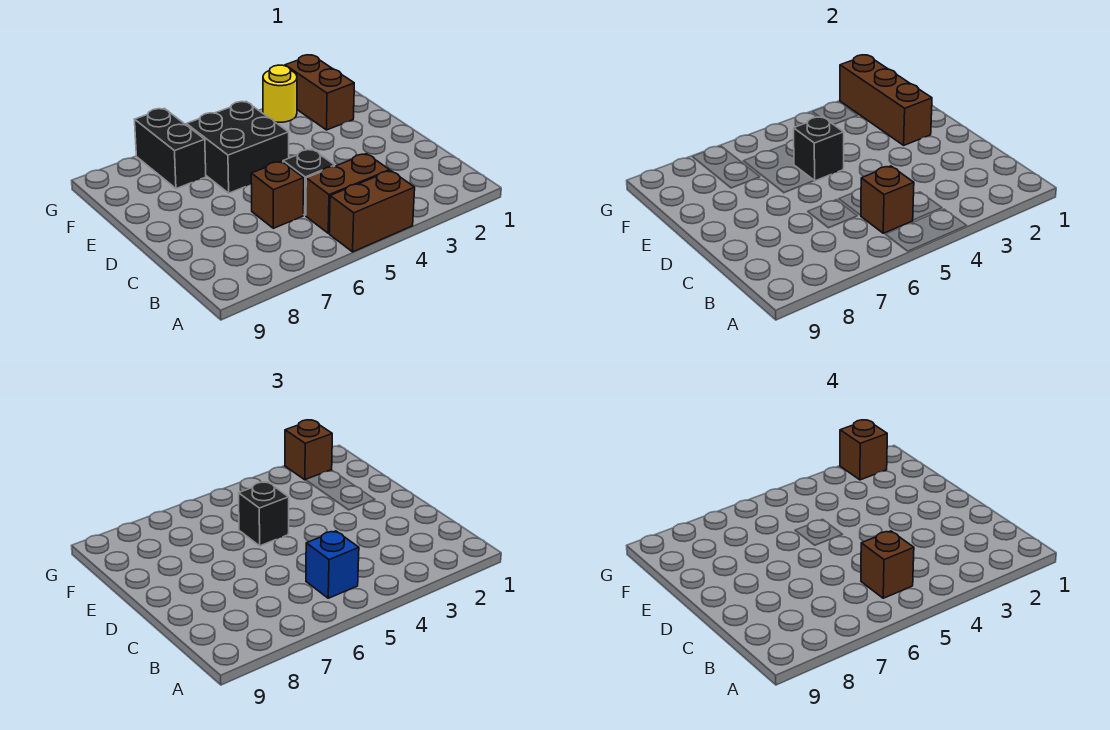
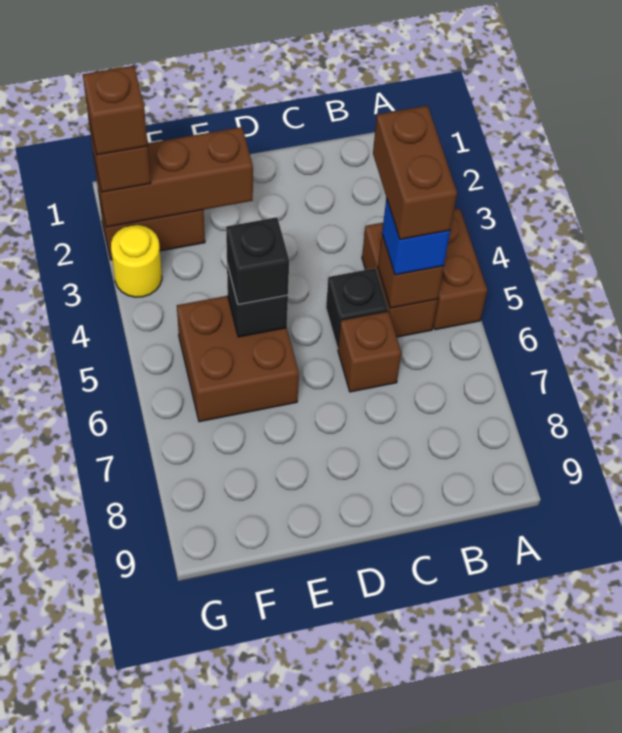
brown 1x1 brick [861,531,914,598] -> brown 1x2 brick [373,106,457,240]
black 2x2 brick [186,102,289,193] -> brown 2x2 brick [177,296,299,422]
black 1x2 brick [135,108,206,189] -> none

